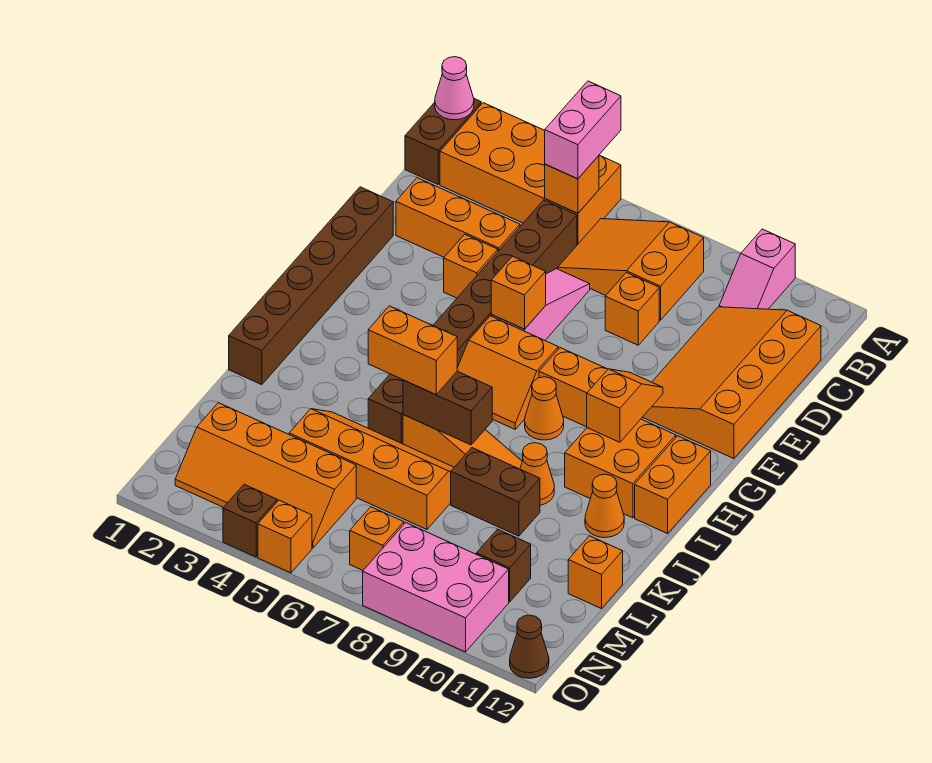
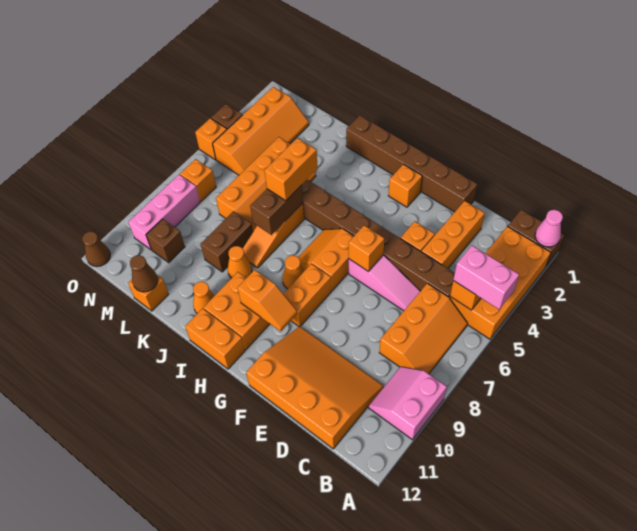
pink 1x2 slope [719,229,795,309] -> pink 2x2 slope [369,367,447,440]
orange 2x3 slope [558,219,704,320] -> orange 2x3 slope turned to [379,283,468,374]
orange 1x1 brick [605,273,659,345] -> orange 1x1 brick moved to [388,164,422,207]
none -> brown 1x1 cone [130,255,158,292]
orange 2x4 slope [175,403,356,548] -> orange 2x4 slope turned to [213,87,309,175]
pink 2x3 brick [363,523,509,652] -> pink 1x3 brick [128,175,200,250]

